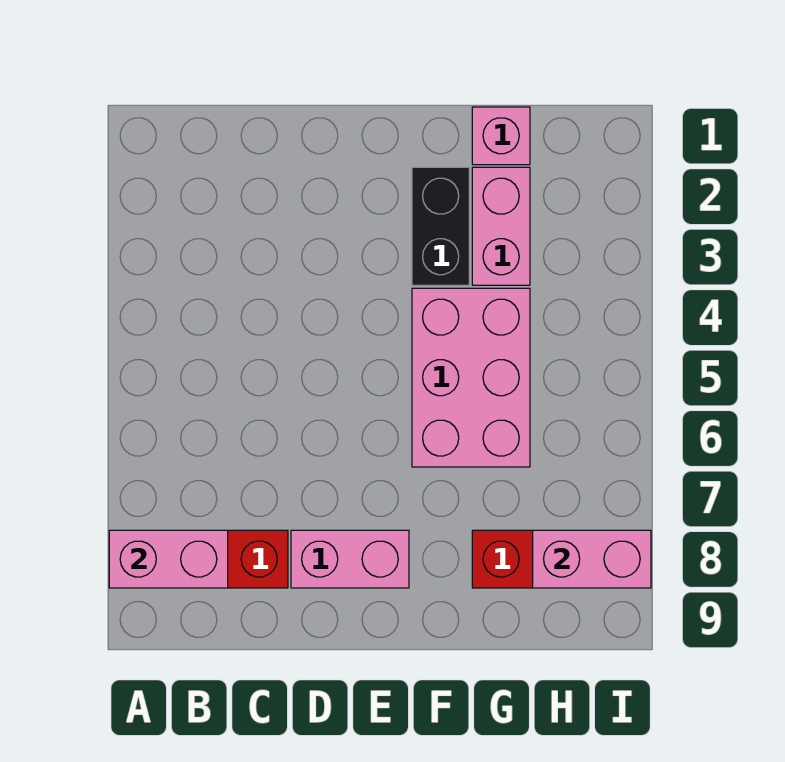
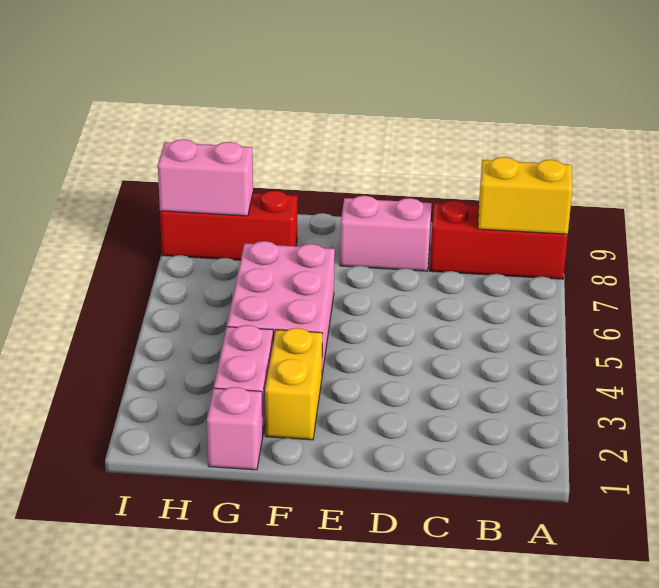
pink 1x2 brick [109,530,228,588] -> yellow 1x2 brick [478,157,573,234]
black 1x2 brick [412,167,469,285] -> yellow 1x2 brick [265,328,322,440]

